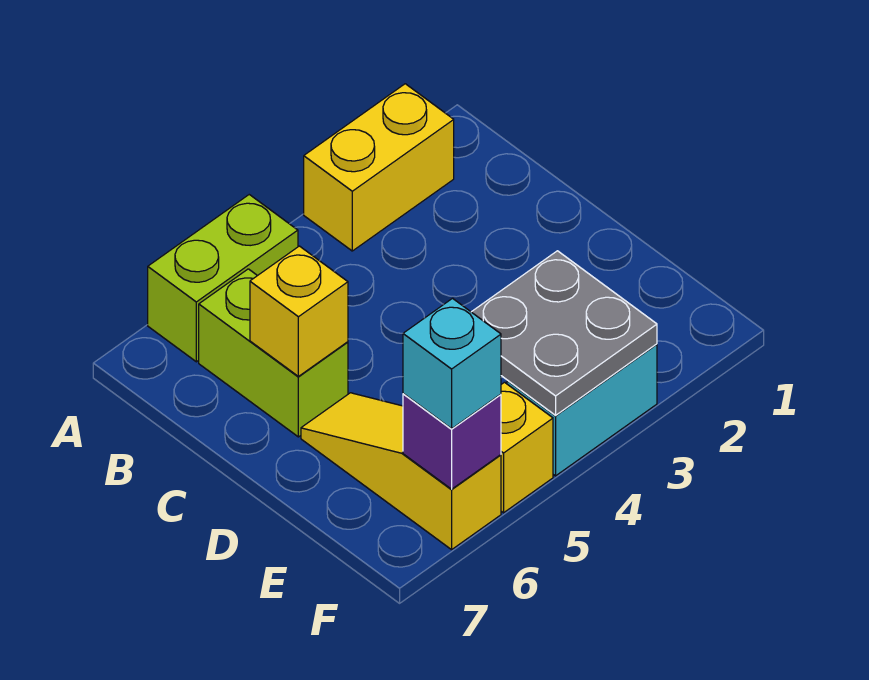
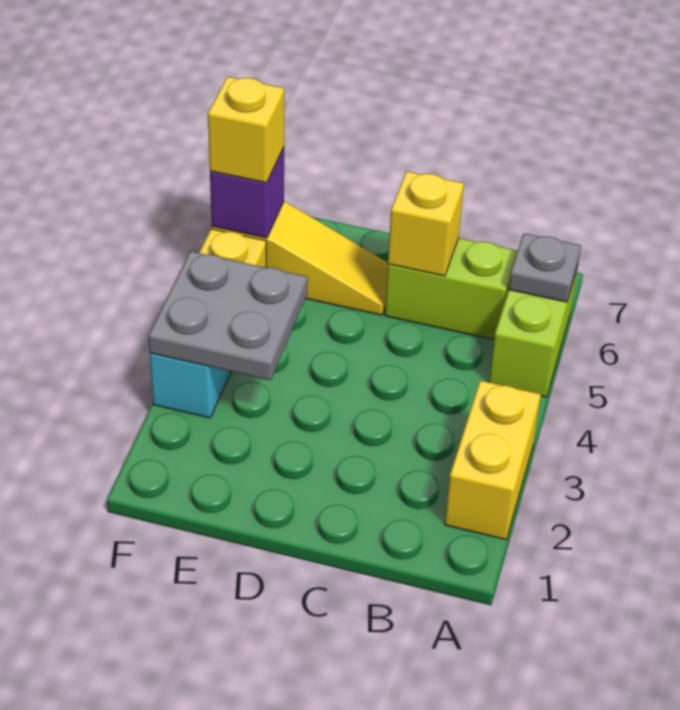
none -> grey 1x1 plate [509,233,581,302]
cyan 1x1 brick [403,299,501,429] -> yellow 1x1 brick [208,77,284,183]

